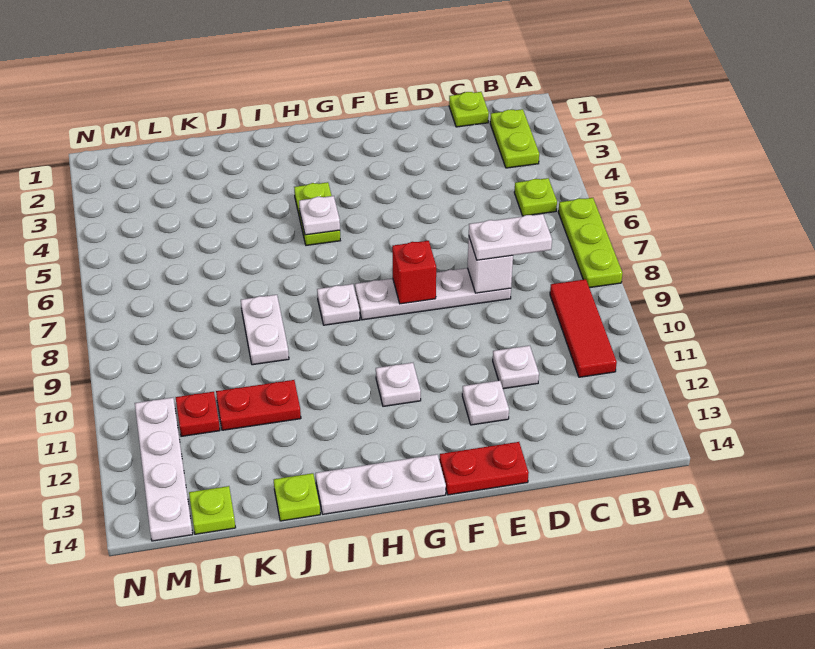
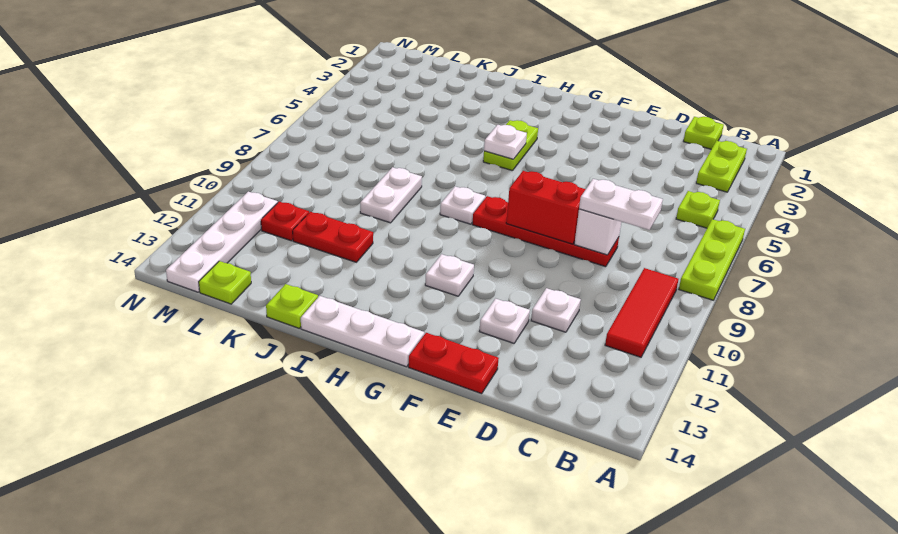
white 1x4 plate [355,268,511,320] -> red 1x4 plate [472,196,619,267]
red 1x1 brick [392,241,436,304] -> red 1x2 brick [506,171,586,244]

